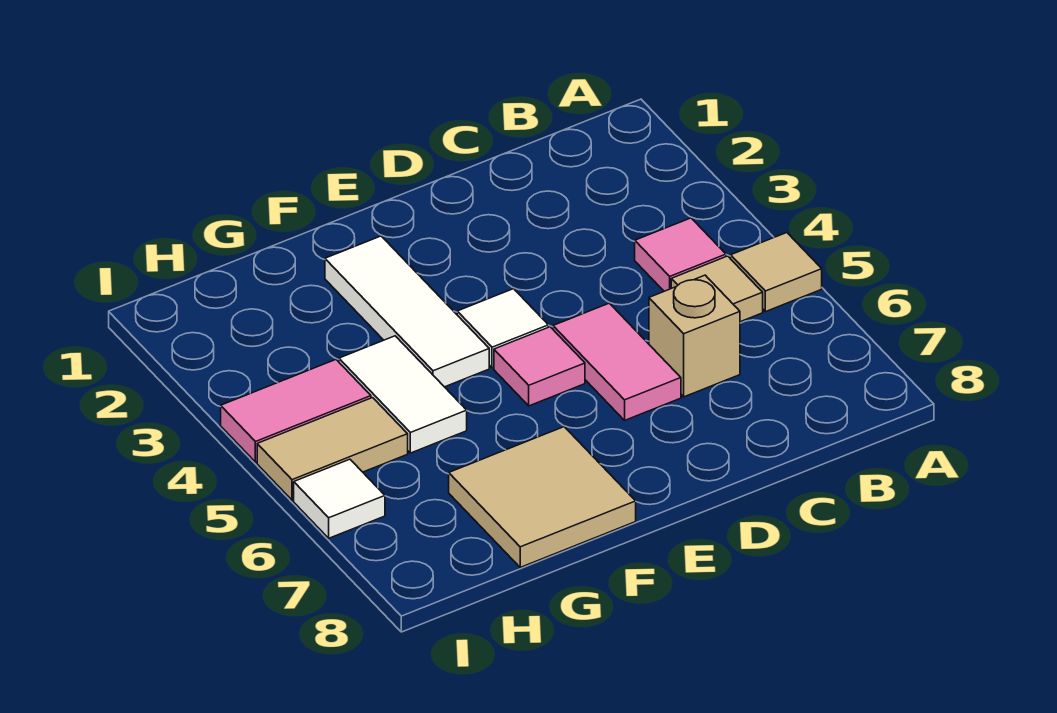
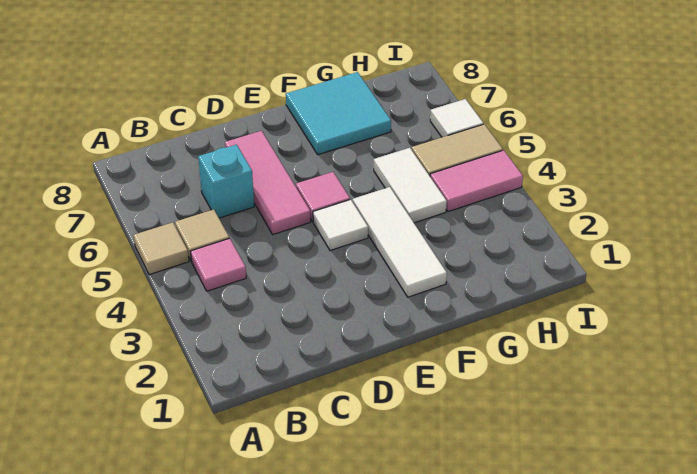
tan 1x1 brick [649,275,740,397] -> cyan 1x1 brick [198,145,254,218]
pink 1x2 tile [553,303,681,420] -> pink 1x3 tile [225,131,311,234]
tan 2x2 tile [449,427,636,567] -> cyan 2x2 tile [286,72,391,155]

